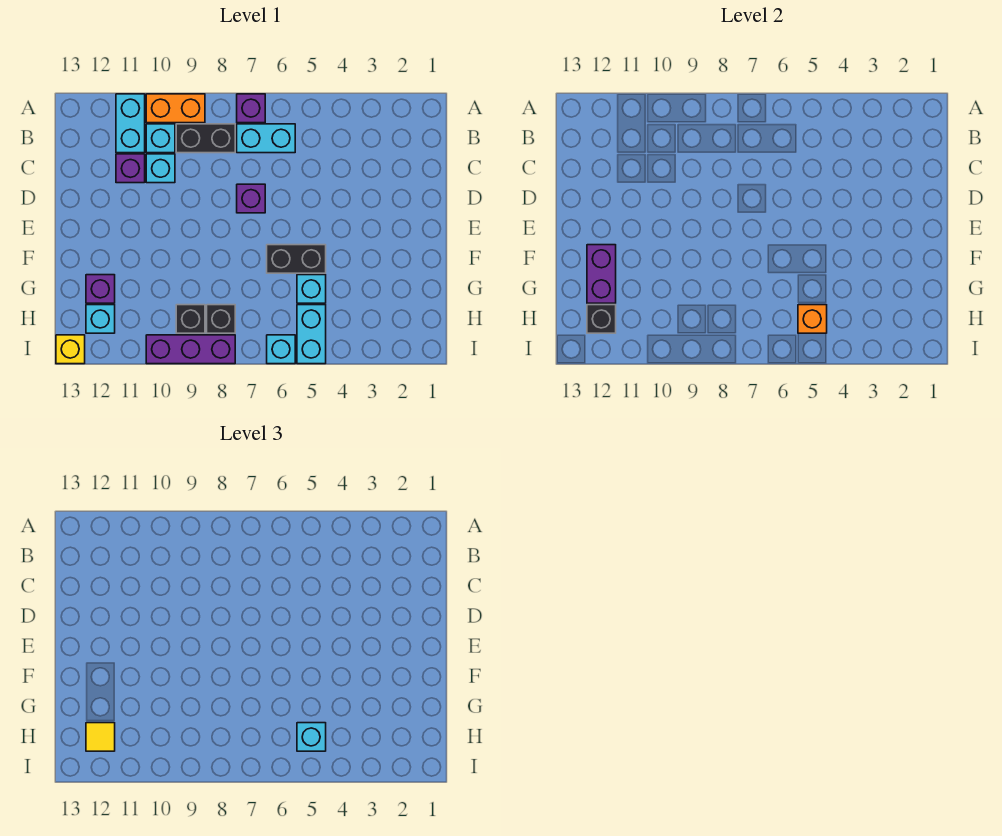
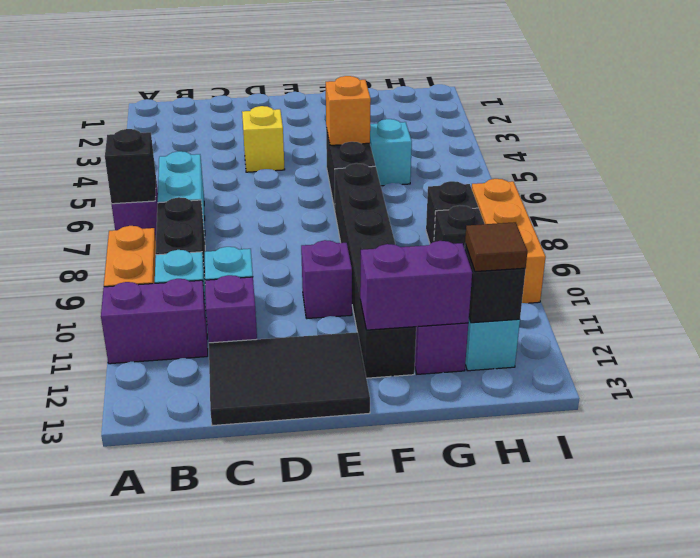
none -> black 1x1 brick [105,129,156,204]
cyan 1x2 brick [116,94,145,153] -> purple 1x2 brick [101,279,208,364]
none -> black 2x3 tile [209,332,370,426]
purple 1x1 brick [237,184,265,213] -> purple 1x1 brick moved to [301,240,352,318]
none -> black 1x6 brick [335,163,416,378]
cyan 1x2 brick [297,305,326,364] -> none
orange 1x1 brick [798,305,827,333] -> orange 1x1 brick moved to [326,76,371,145]
cyan 1x1 brick [297,723,326,751] -> none
yellow 1x1 tile [86,723,115,751] -> brown 1x1 tile [465,222,527,272]
cyan 1x1 brick [267,335,295,364] -> none
purple 1x3 brick [146,335,235,364] -> orange 1x3 brick [472,179,546,303]
yellow 1x1 brick [56,335,85,364] -> yellow 1x1 brick moved to [242,106,285,172]

